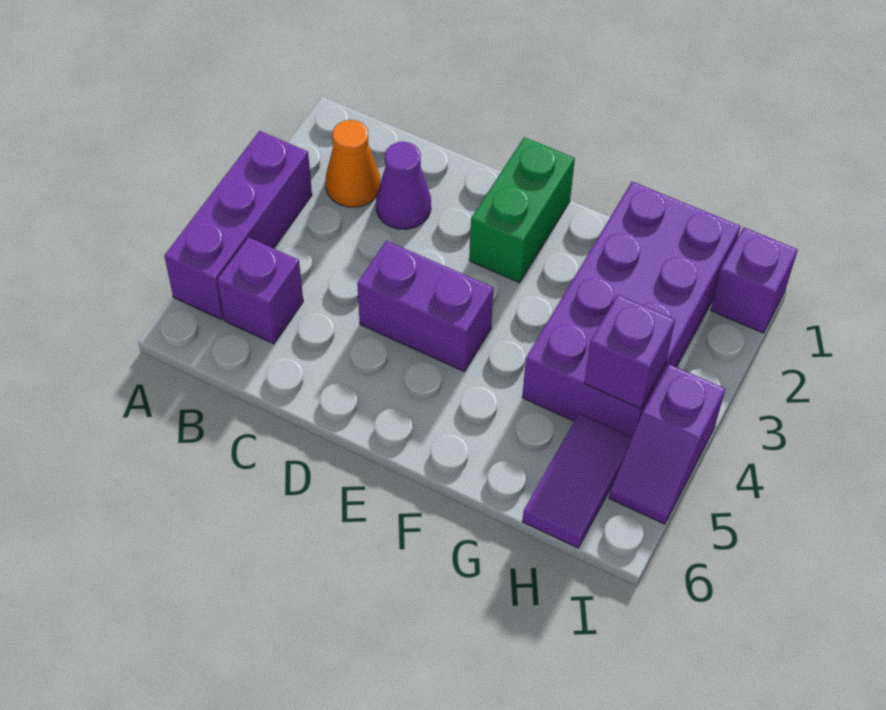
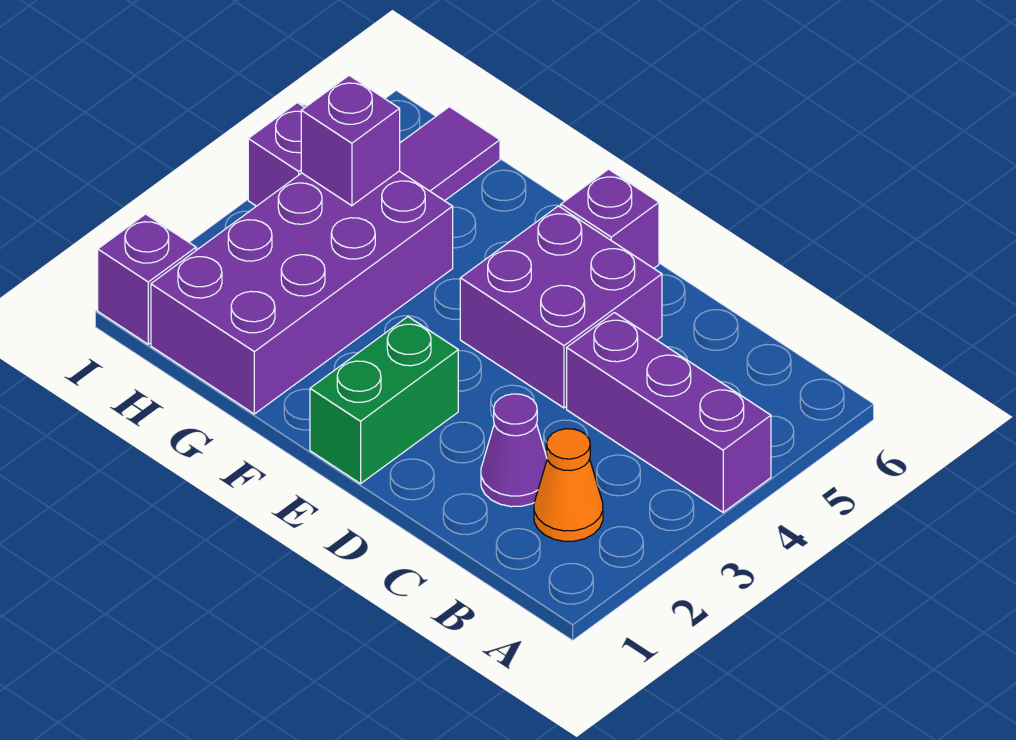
purple 1x3 brick [164,131,312,320] -> purple 1x3 brick turned to [567,313,771,512]
purple 1x1 brick [217,237,303,344] -> purple 1x1 brick moved to [561,169,659,268]
purple 1x2 brick [357,241,494,372] -> purple 2x2 brick [460,206,662,408]

